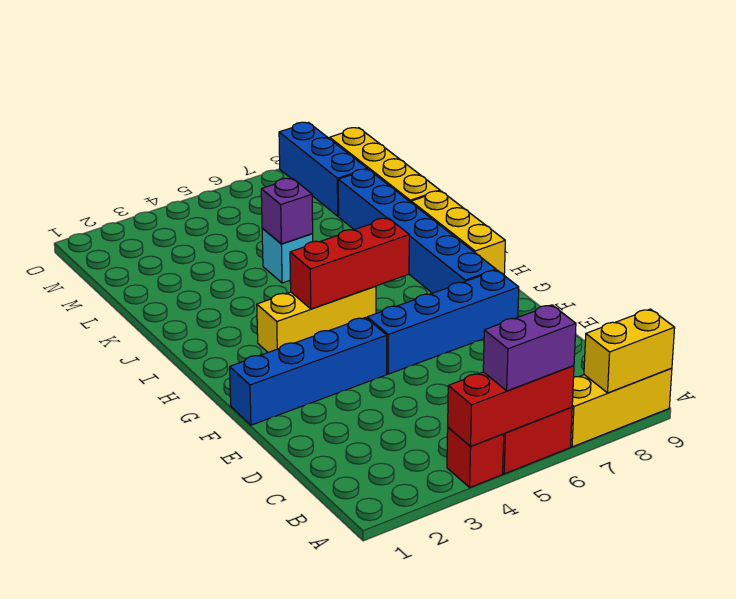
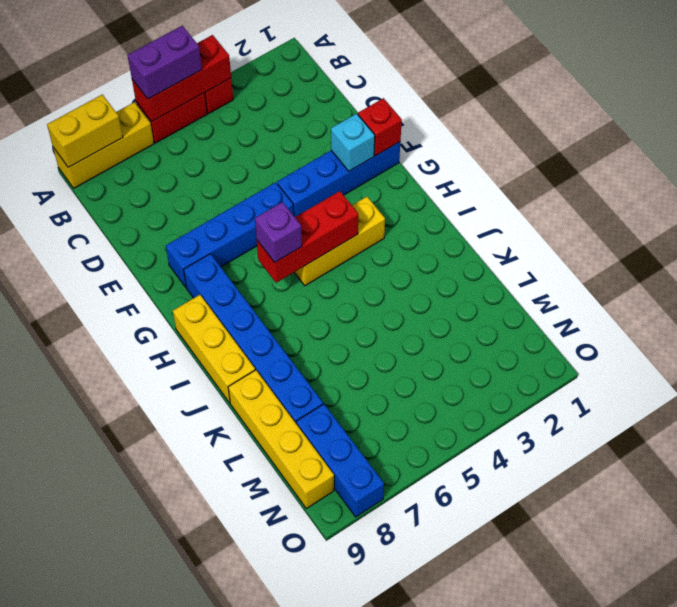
none -> red 1x1 brick [358,98,402,156]
cyan 1x1 brick [262,228,313,283] -> cyan 1x1 brick moved to [331,114,375,171]
purple 1x1 brick [261,178,313,244] -> purple 1x1 brick moved to [255,202,302,262]

